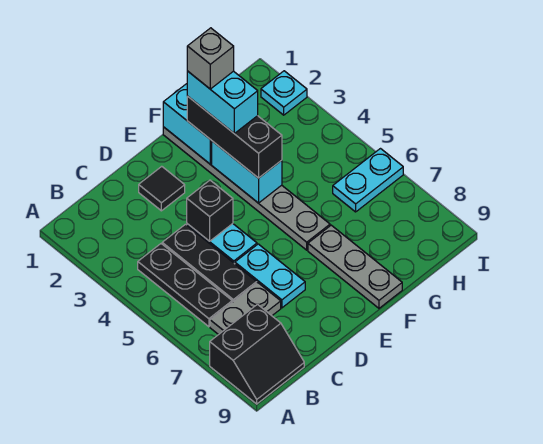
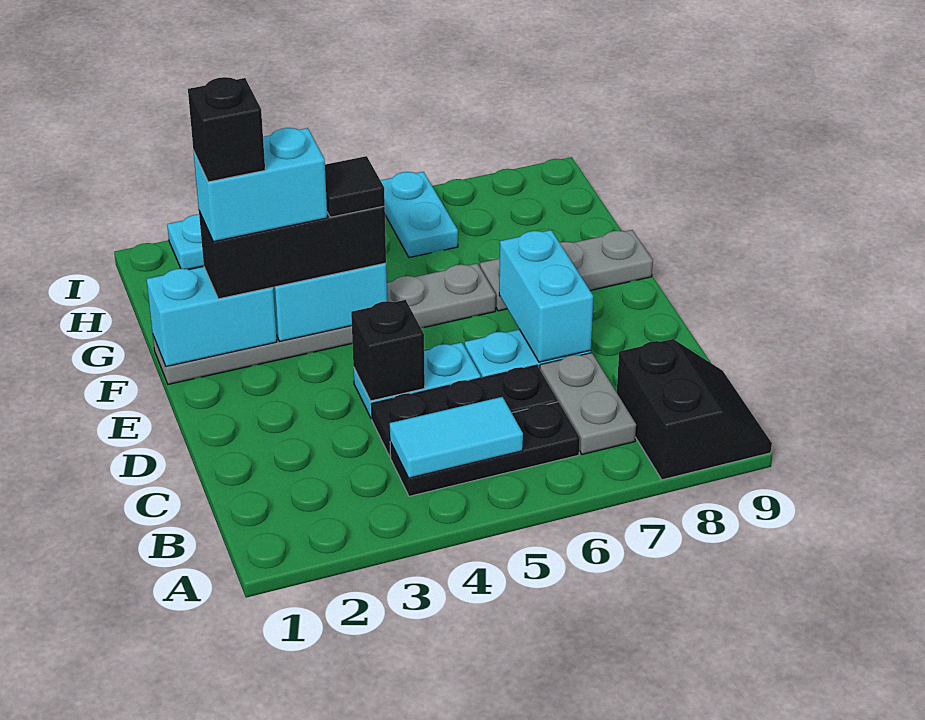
none -> cyan 1x2 tile [390,397,523,478]
black 1x1 tile [139,166,185,211] -> black 1x1 tile moved to [325,156,385,217]
none -> cyan 1x2 brick [499,230,593,362]
grey 1x1 brick [187,28,234,89] -> black 1x1 brick [188,77,265,182]

